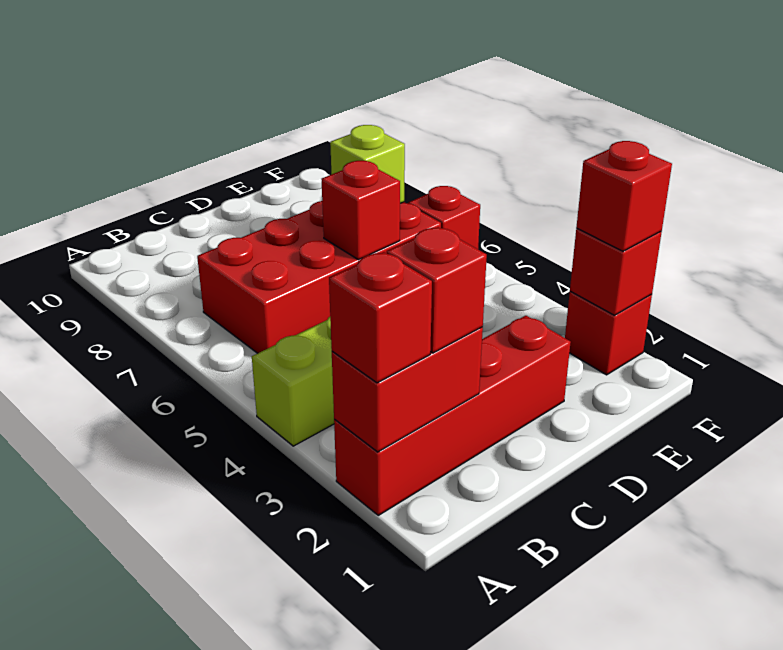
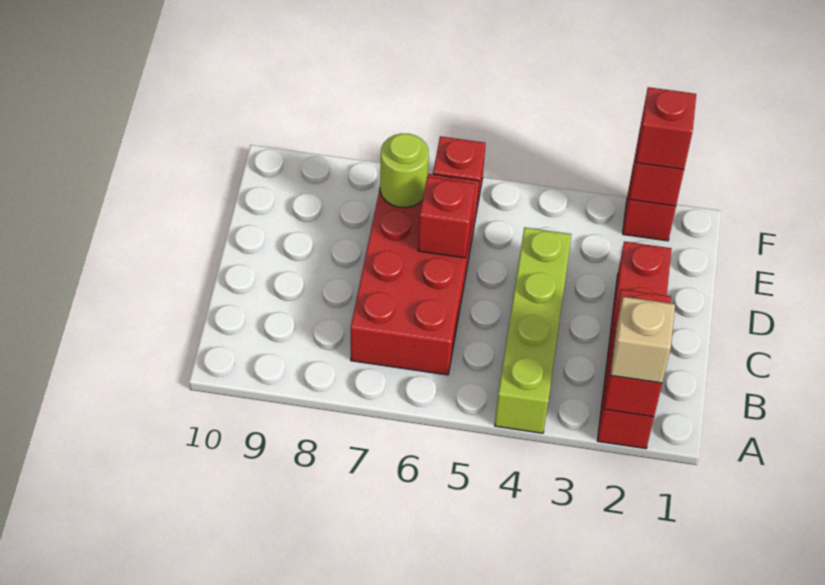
red 1x1 brick [329,252,432,383] -> tan 1x1 brick [611,297,675,383]
red 1x1 brick [387,227,487,353] -> none
lime 1x1 brick [330,125,405,203] -> lime 1x1 round brick [380,133,429,208]

